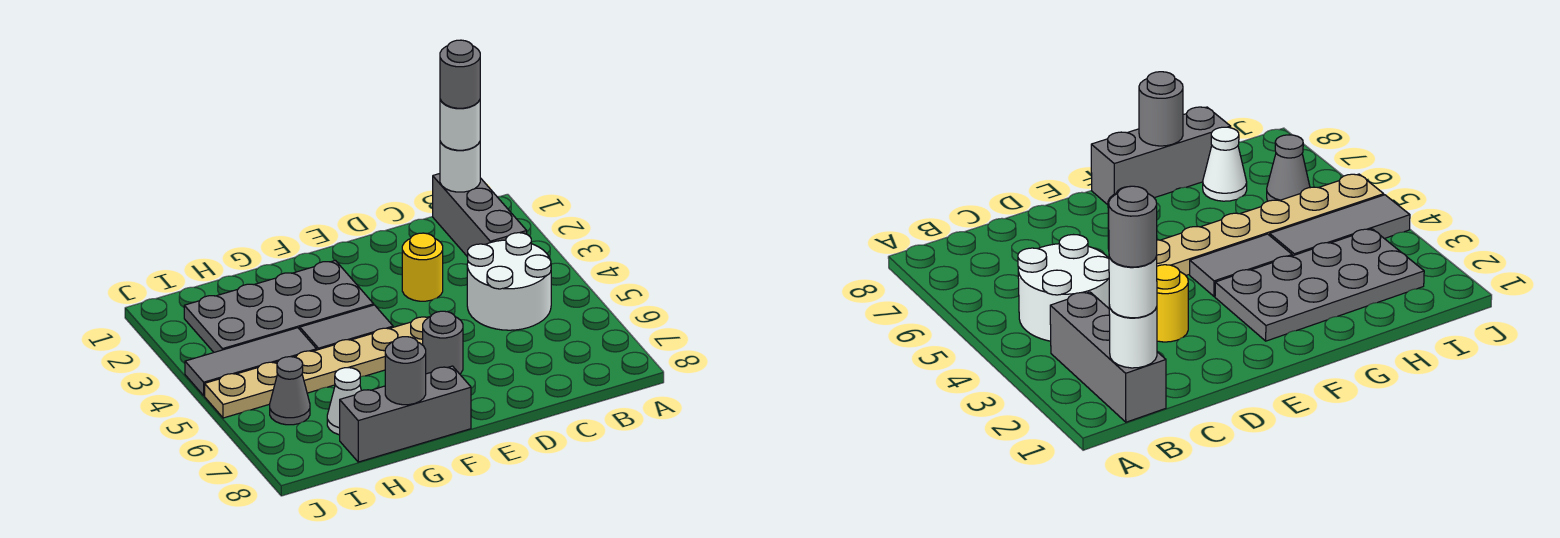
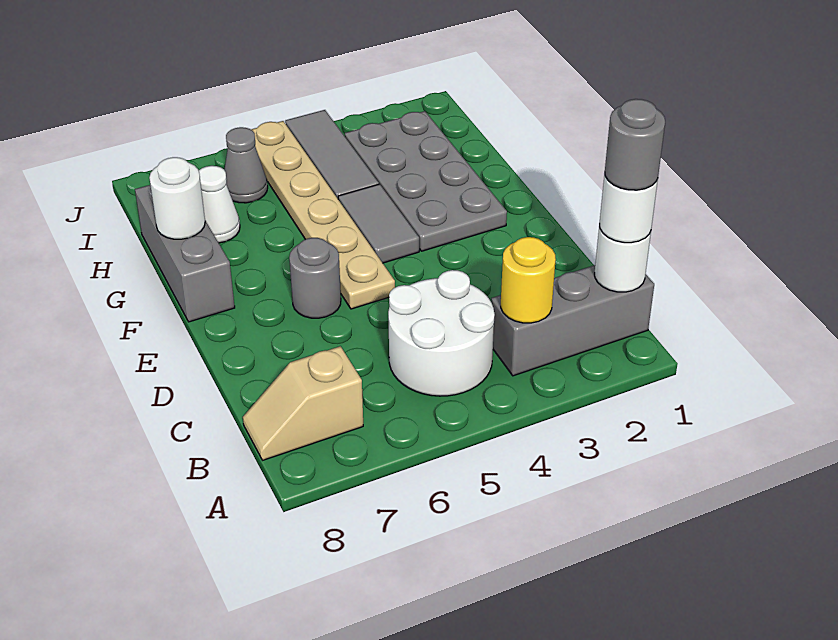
none -> tan 1x2 slope [243,346,363,460]
yellow 1x1 round brick [402,233,443,301] -> yellow 1x1 round brick moved to [501,237,556,323]
grey 1x1 round brick [385,337,426,405] -> white 1x1 round brick [149,157,205,239]

